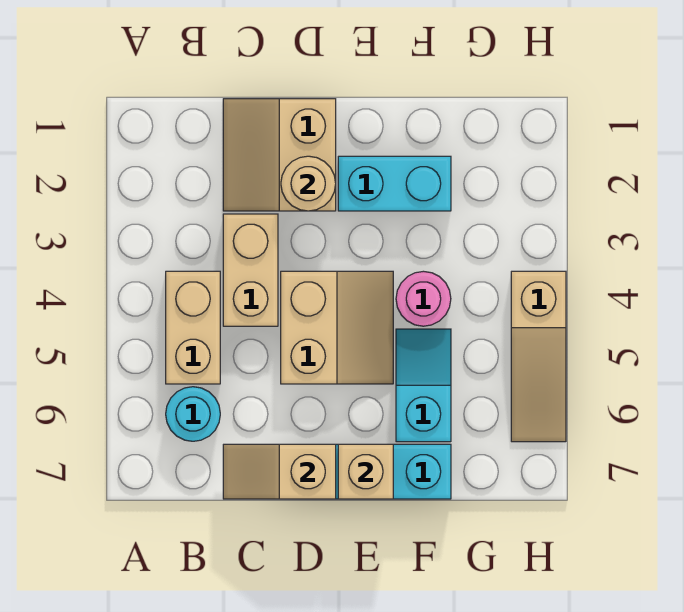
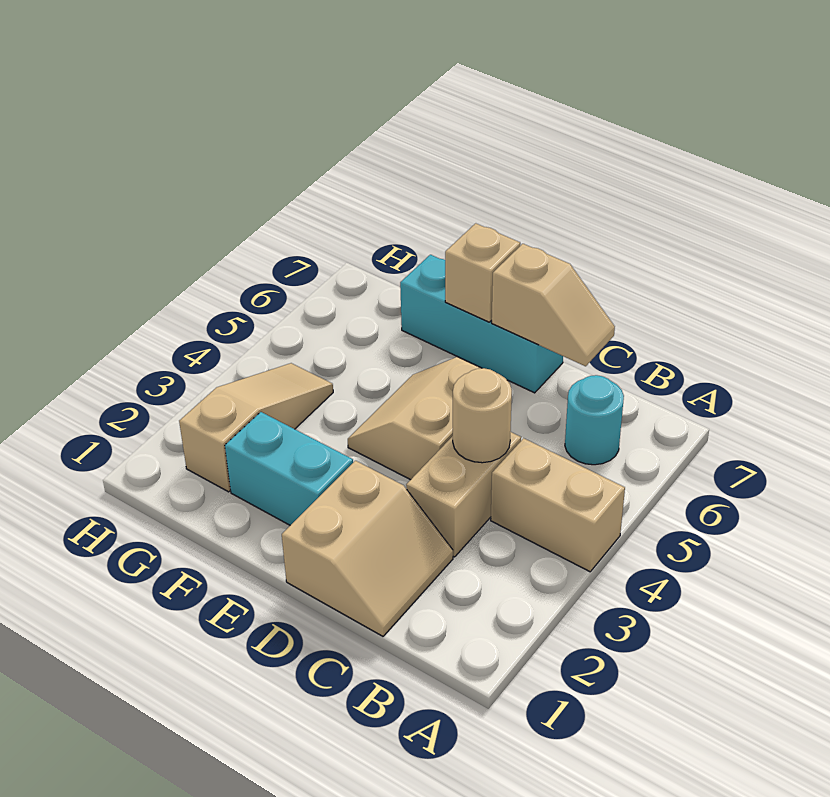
tan 1x2 brick [166,271,220,384] -> tan 1x2 brick turned to [491,438,625,572]
tan 1x1 round brick [281,156,336,211] -> tan 1x1 round brick moved to [453,368,512,463]
pink 1x1 round brick [396,271,451,326] -> none
cyan 1x2 slope [396,329,451,442] -> none
tan 1x3 slope [511,271,566,442] -> tan 1x3 slope moved to [179,363,333,492]

